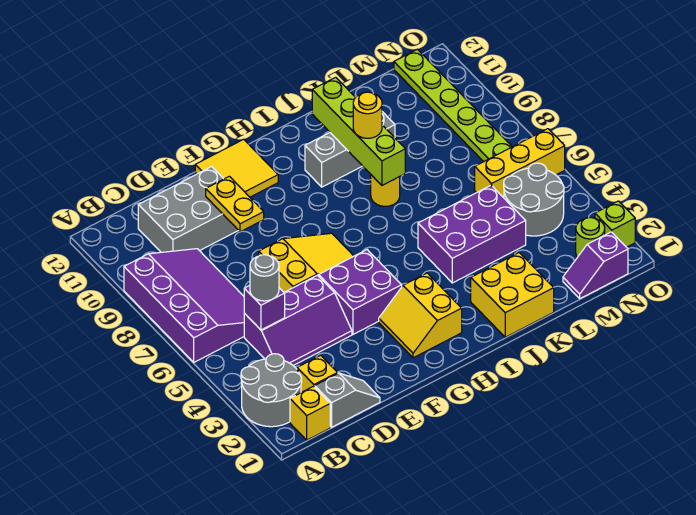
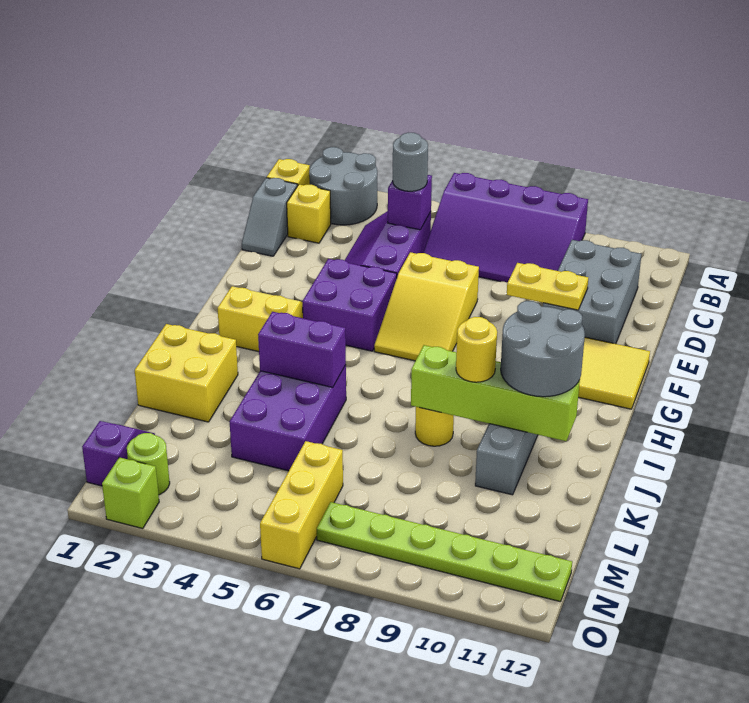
none -> purple 1x2 brick [258,312,346,387]
grey 2x2 round brick [504,163,564,236] -> grey 2x2 round brick moved to [501,301,585,397]

